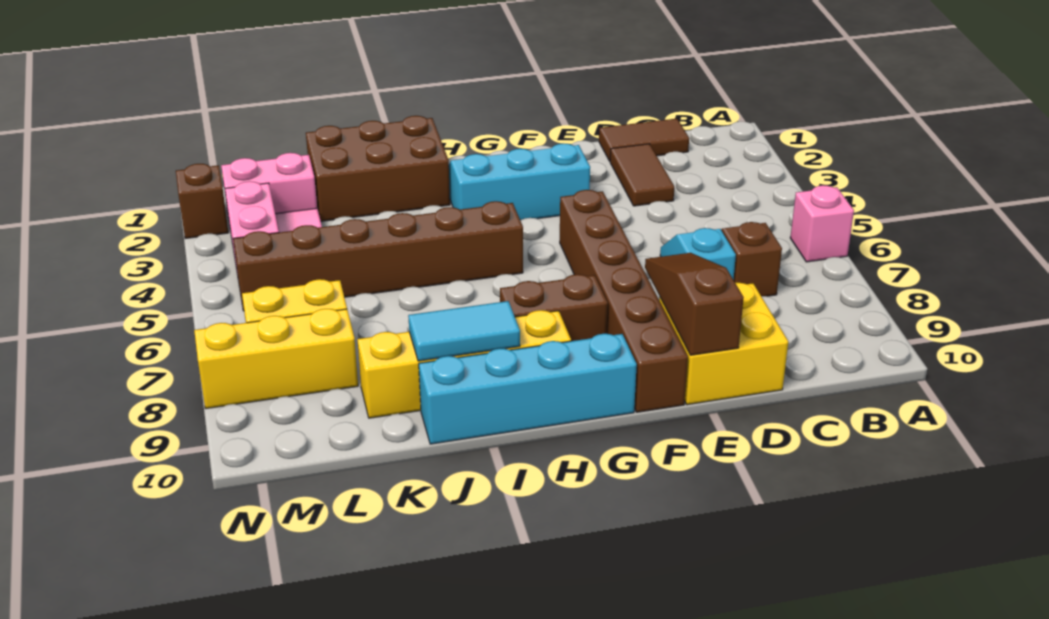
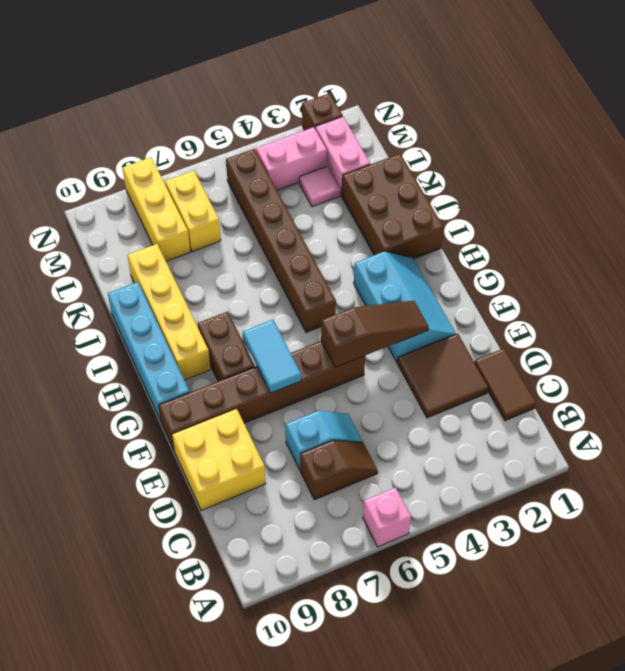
brown 1x2 tile [610,144,674,206] -> brown 2x2 tile [397,333,489,418]
brown 1x3 slope [645,253,744,355] -> brown 1x3 slope moved to [321,301,429,367]
cyan 1x2 tile [408,301,520,361] -> cyan 1x2 tile moved to [243,320,301,393]

